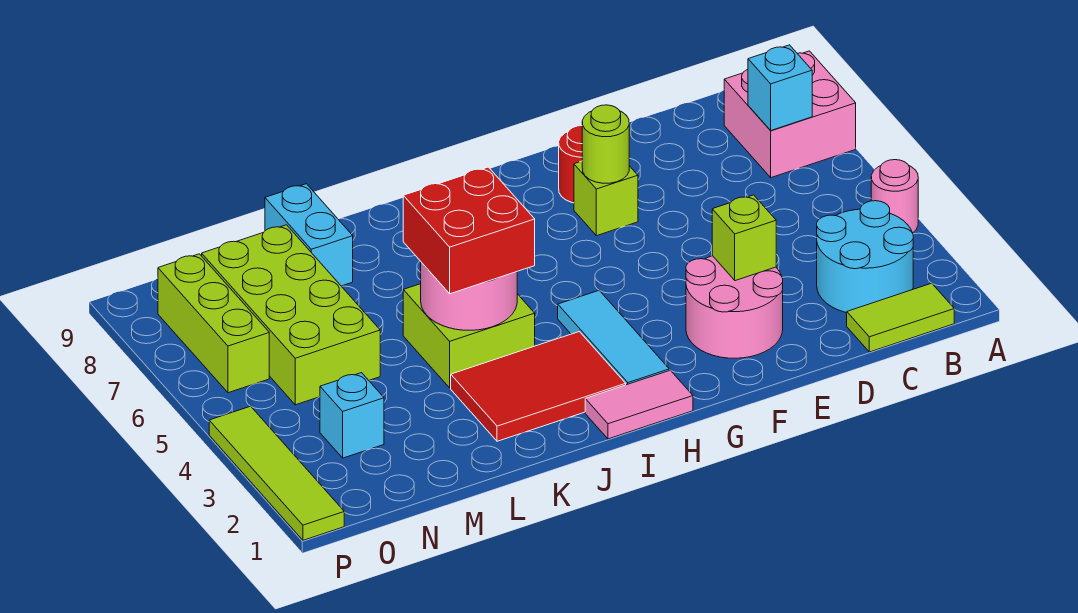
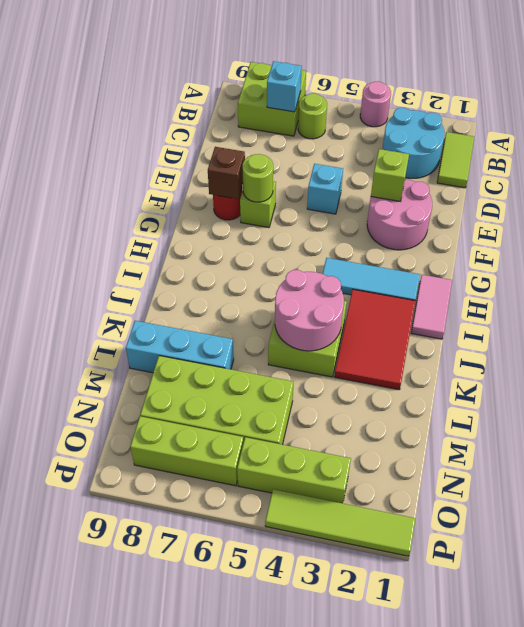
pink 2x2 brick [724,51,856,178] -> lime 2x2 brick [238,62,306,136]
none -> lime 1x1 round brick [298,93,327,139]
none -> brown 1x1 brick [208,147,245,199]
red 2x2 brick [403,167,535,294] -> none
cyan 1x2 brick [265,184,353,286] -> cyan 1x3 brick [126,321,234,373]
cyan 1x1 brick [320,373,384,458] -> cyan 1x1 brick moved to [307,164,343,214]
none -> lime 1x3 brick [237,437,351,503]

